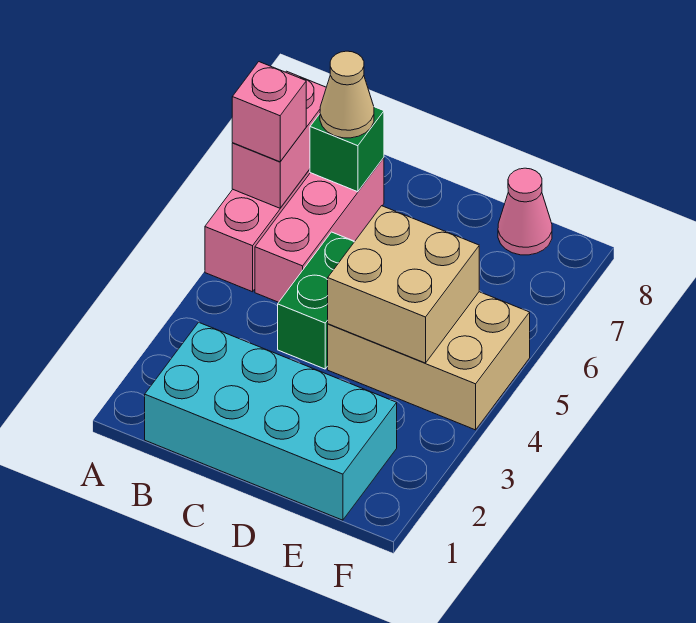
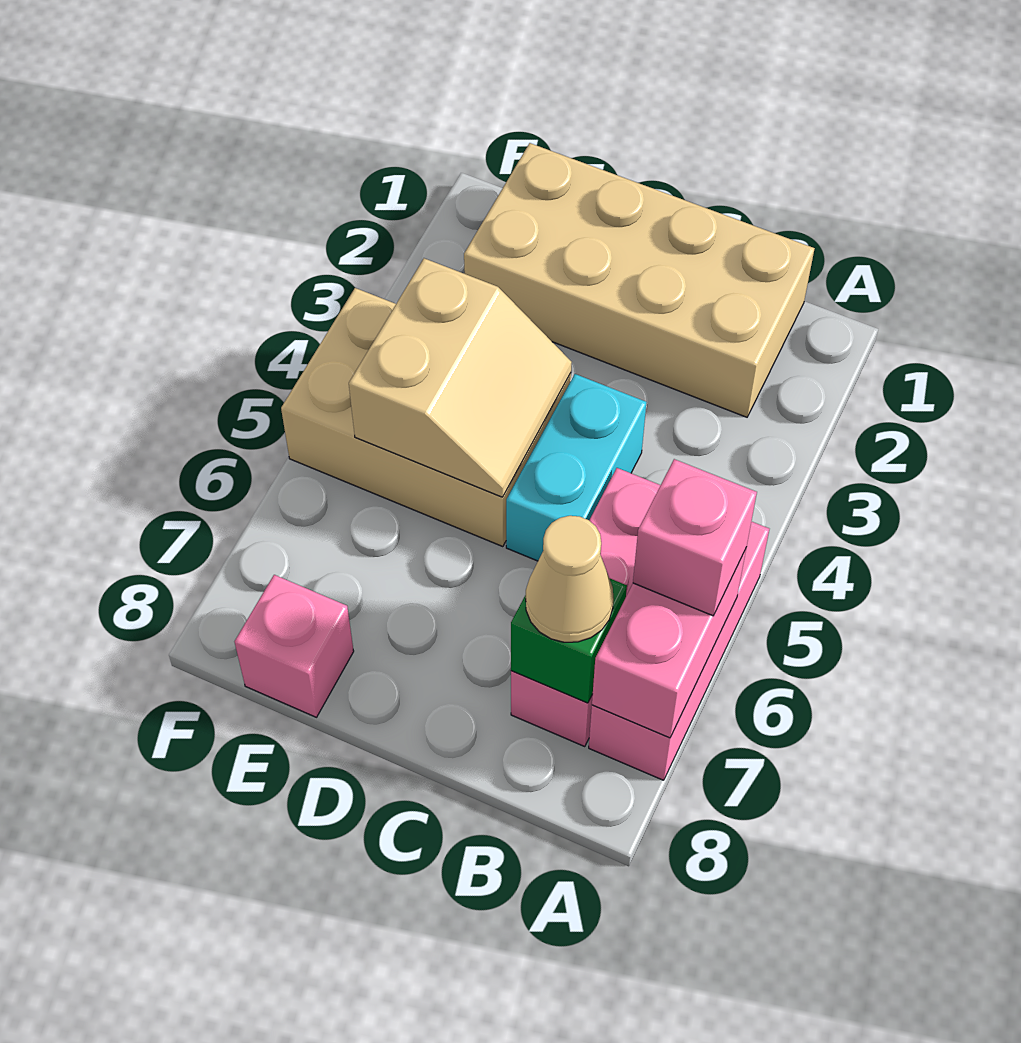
cyan 2x4 brick [145,322,397,520] -> tan 2x4 brick [464,143,815,417]
green 1x2 brick [278,232,355,369] -> cyan 1x2 brick [506,374,646,561]
tan 2x2 brick [328,206,479,363] -> tan 2x2 slope [349,258,572,497]
pink 1x1 cone [498,168,552,255] -> pink 1x1 brick [235,575,354,717]

